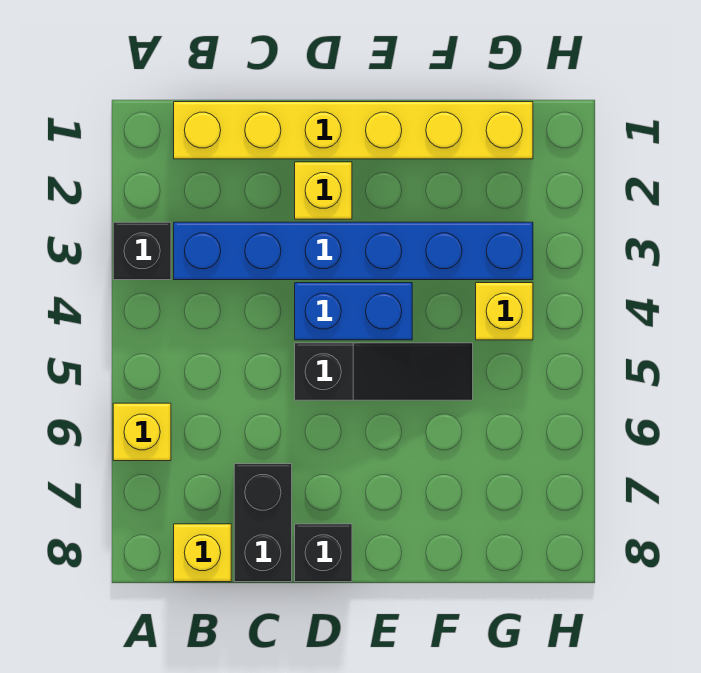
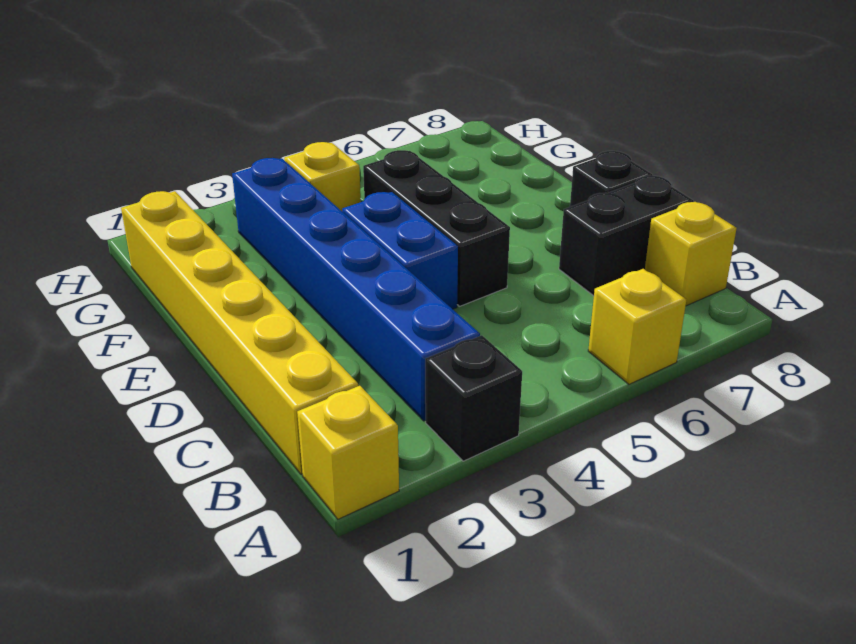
yellow 1x1 brick [295,162,352,219] -> yellow 1x1 brick moved to [297,386,399,519]
black 1x3 slope [295,343,473,400] -> black 1x3 brick [363,150,510,306]

